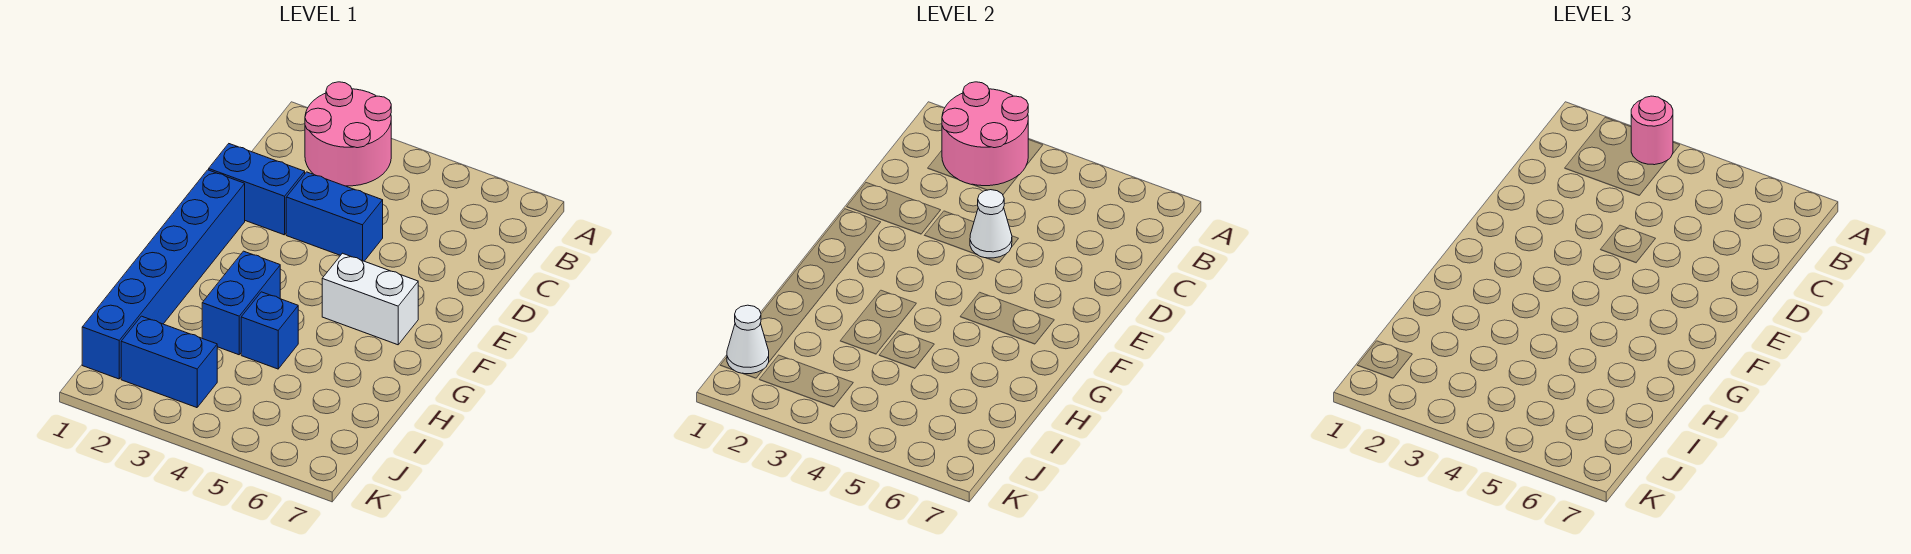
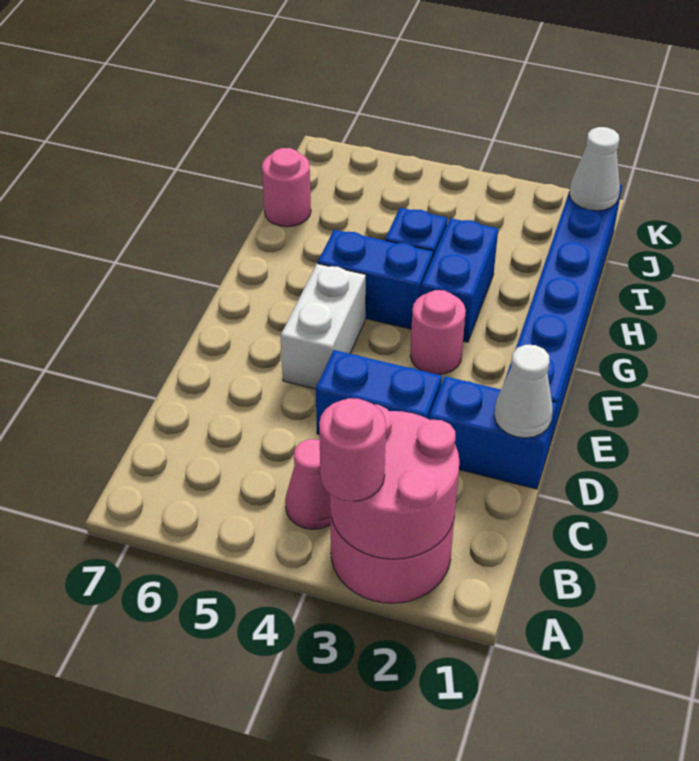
none -> pink 1x1 cone [285,439,331,529]
white 1x1 cone [970,190,1012,258] -> white 1x1 cone moved to [494,345,553,438]
none -> pink 1x1 round brick [410,290,466,375]
white 1x2 brick [322,253,418,345] -> white 1x2 brick turned to [280,264,366,389]
none -> pink 1x1 round brick [262,148,311,227]
blue 1x2 brick [121,316,217,408] -> blue 1x2 brick moved to [318,230,433,329]

